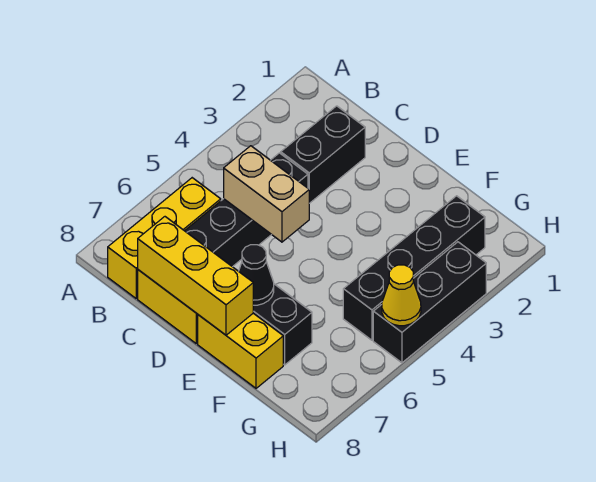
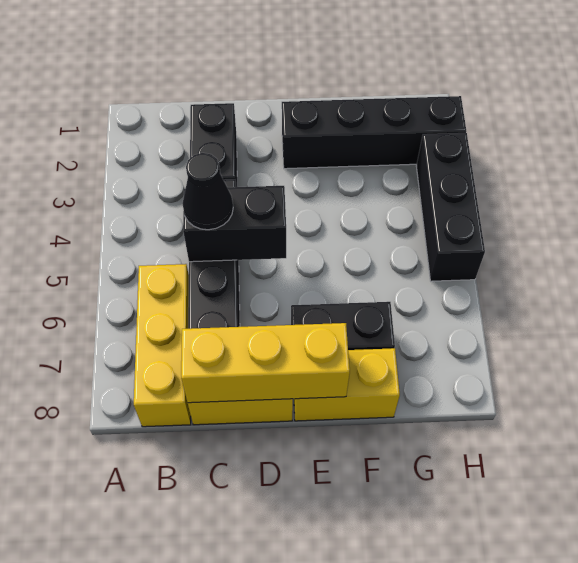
tan 1x2 brick [224,146,309,242] -> black 1x2 brick [183,186,286,262]
black 1x1 cone [239,245,274,305] -> black 1x1 cone moved to [182,153,233,230]
black 1x4 brick [343,196,485,340] -> black 1x4 brick turned to [282,96,466,169]
yellow 1x1 cone [382,265,421,326] -> none

